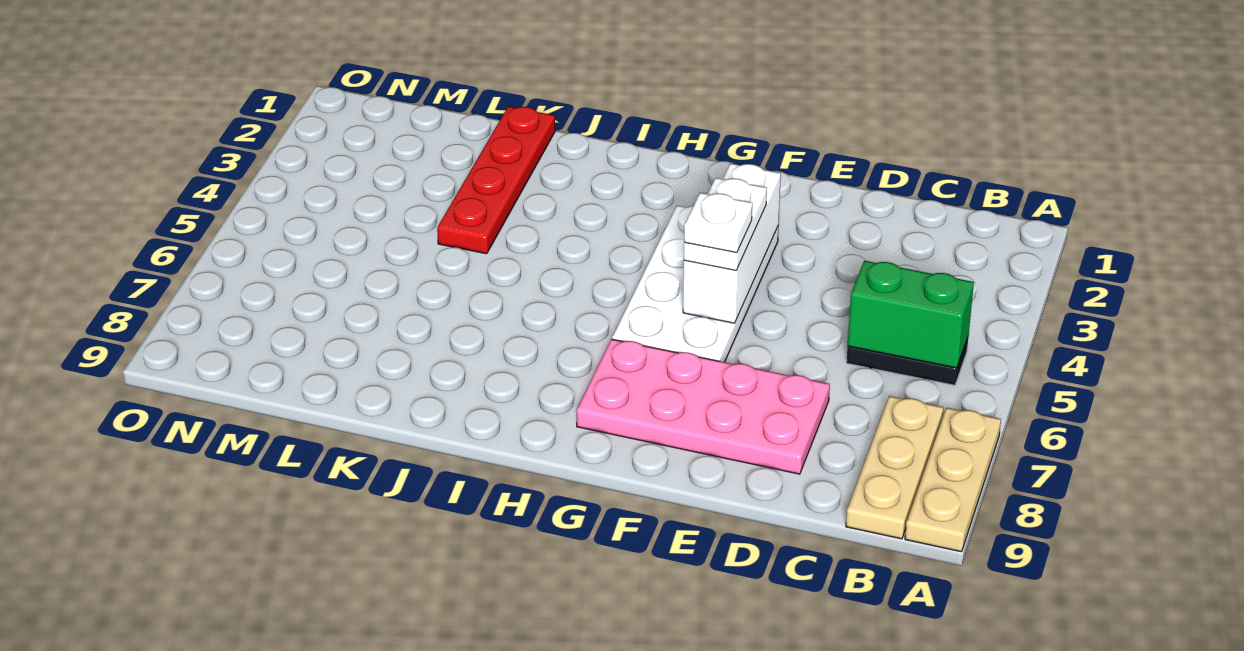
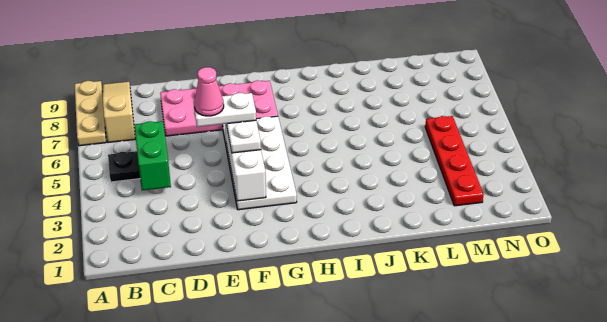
green 1x2 brick [848,261,974,368] -> green 1x2 brick turned to [135,121,171,190]
tan 1x3 plate [846,396,943,539] -> tan 1x3 slope [103,82,135,142]
none -> pink 1x1 cone [194,67,224,116]
white 1x1 plate [684,193,752,253] -> white 1x2 plate [193,93,256,127]
red 1x4 plate [437,107,555,254] -> red 1x4 plate moved to [425,116,484,206]

